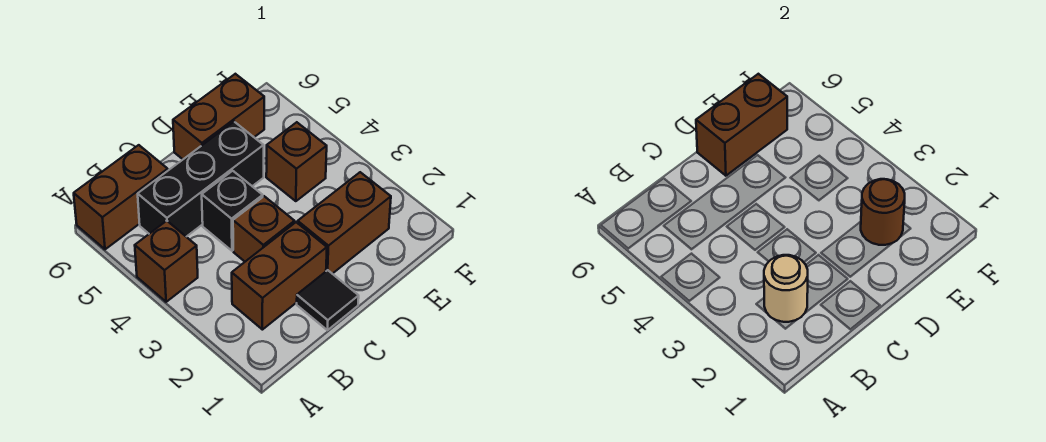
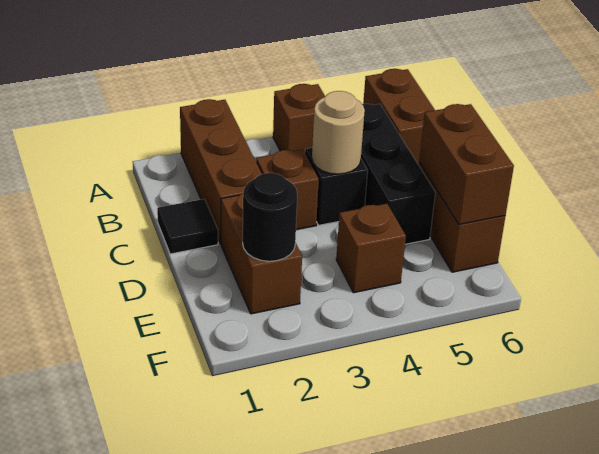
brown 1x2 brick [232,222,327,330] -> brown 1x3 brick [180,99,262,244]
tan 1x1 round brick [764,255,808,322] -> tan 1x1 round brick moved to [312,91,365,174]
brown 1x1 round brick [861,179,905,245] -> black 1x1 round brick [243,173,297,261]

